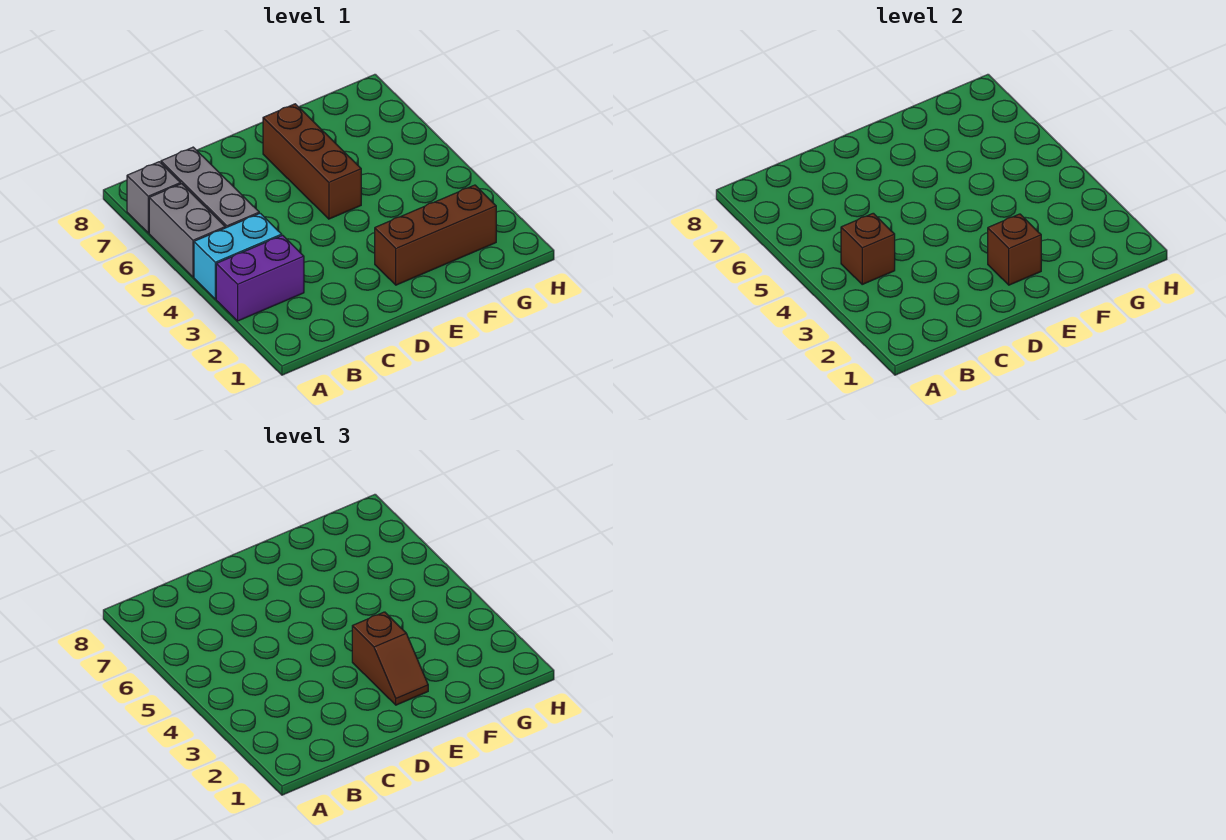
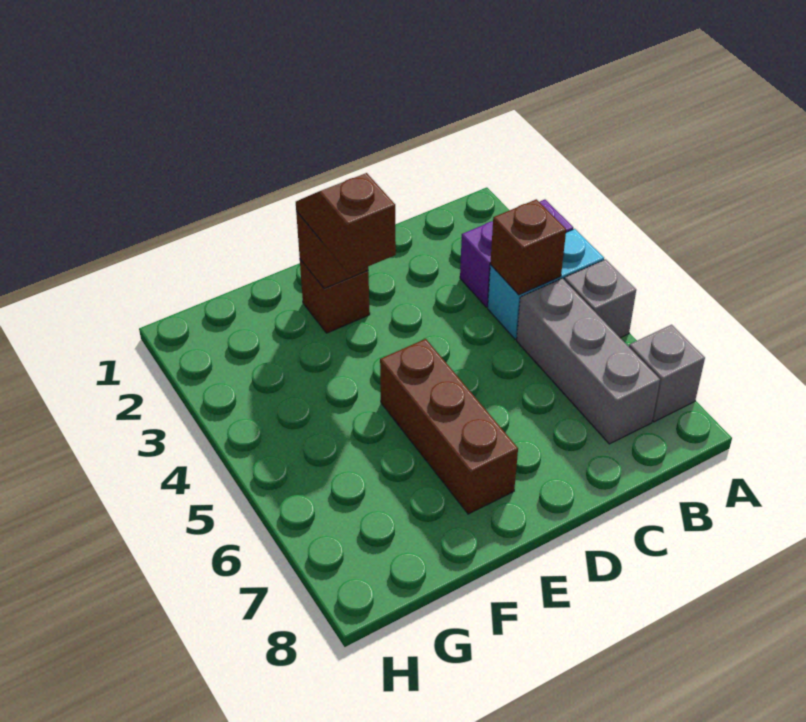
grey 1x2 brick [149,184,225,277] -> grey 1x1 brick [564,259,636,338]
brown 1x3 brick [375,185,496,285] -> brown 1x1 brick [300,260,370,333]

